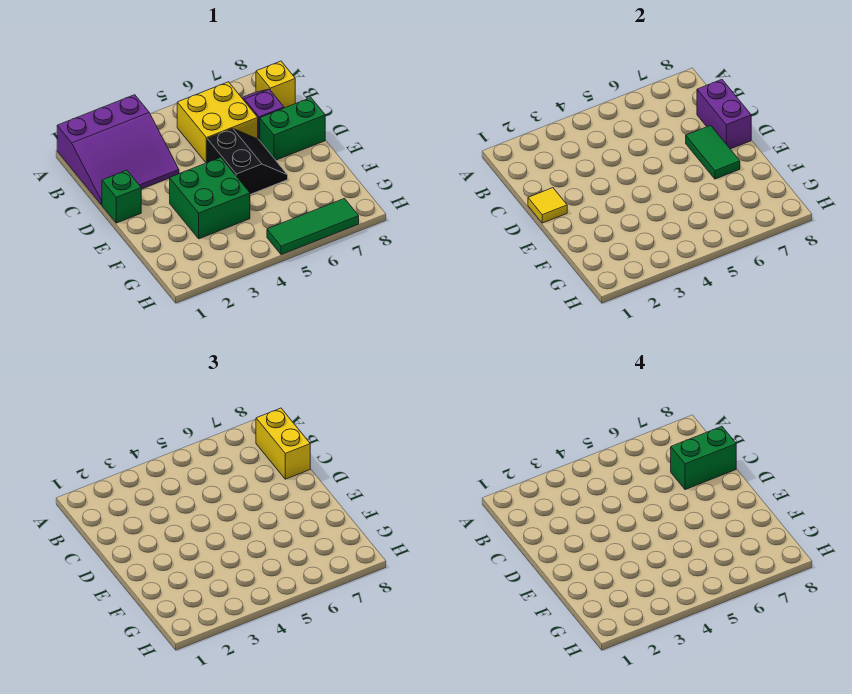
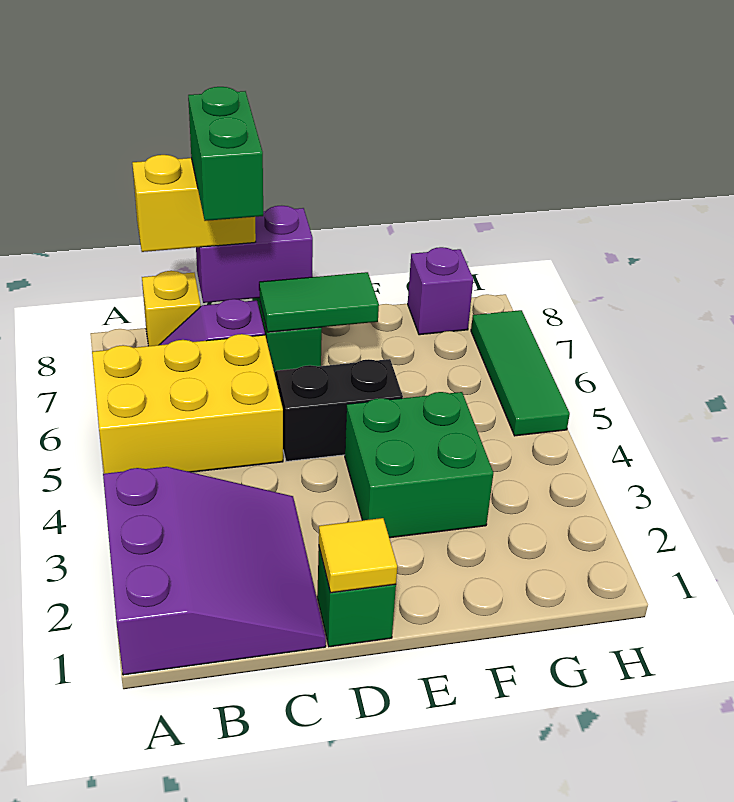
yellow 2x2 brick [177,82,258,163] -> yellow 2x3 brick [92,334,283,474]
none -> purple 1x1 brick [408,247,473,335]

